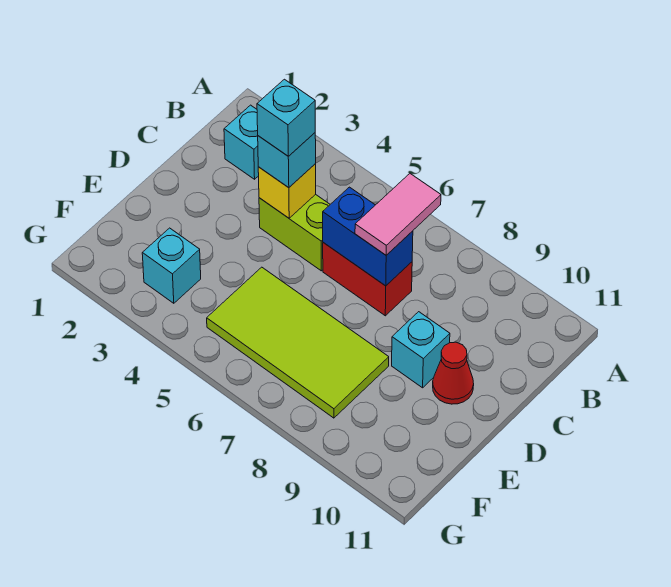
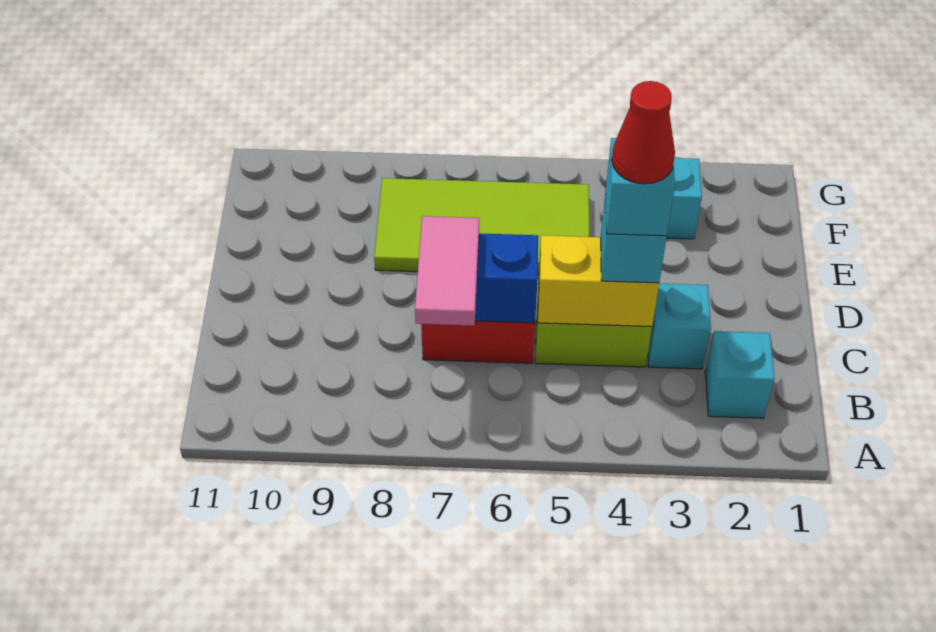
yellow 1x1 brick [258,164,316,218] -> yellow 1x2 brick [538,235,659,327]
cyan 1x1 brick [392,312,450,388] -> cyan 1x1 brick moved to [648,284,711,369]
red 1x1 cone [433,342,474,404] -> red 1x1 cone moved to [612,81,675,184]

